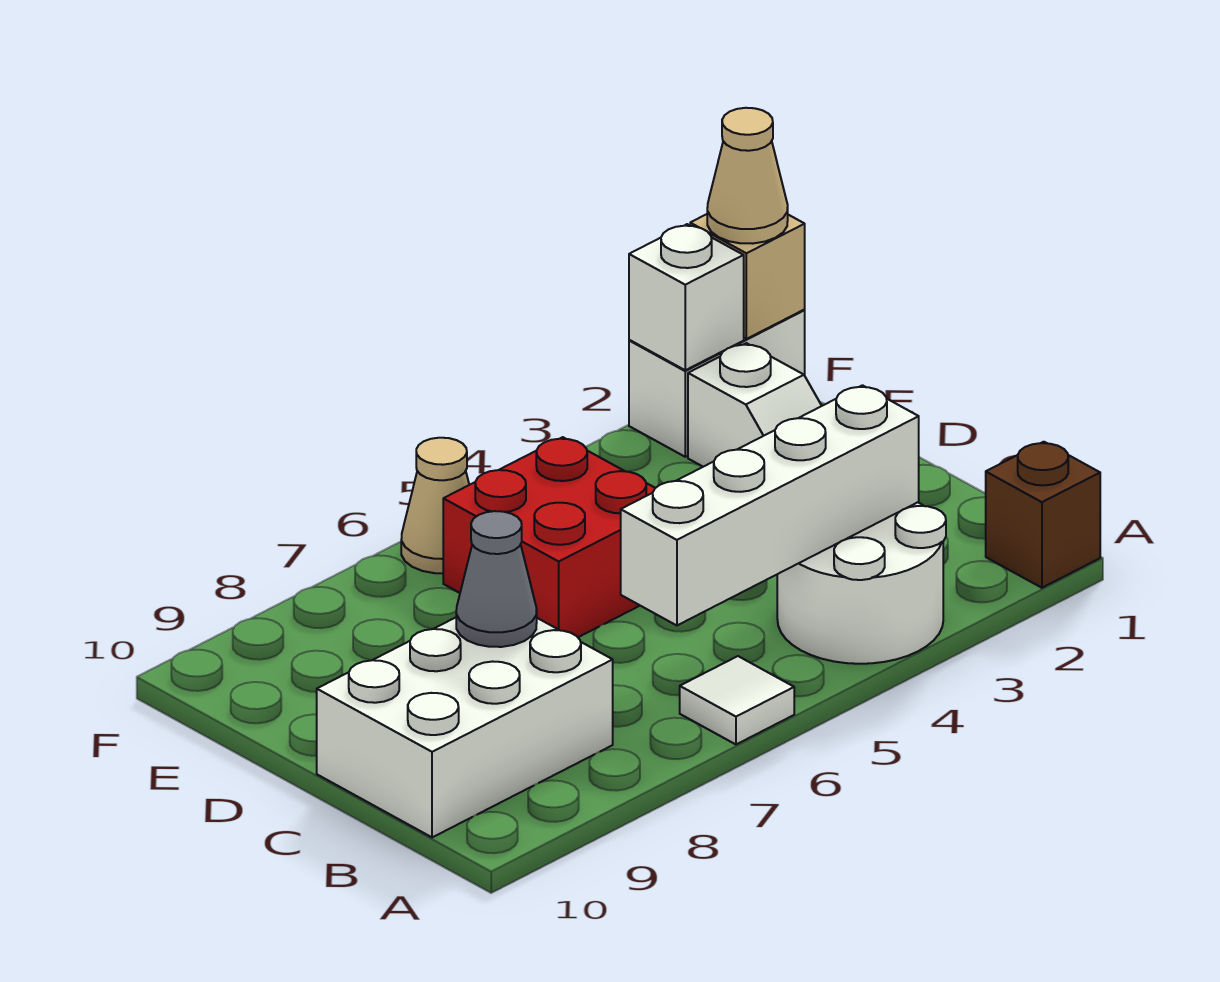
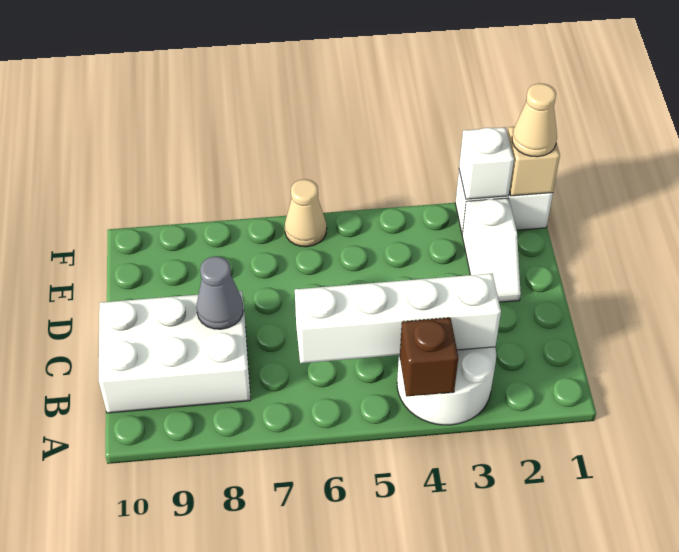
brown 1x1 brick [986,442,1100,588] -> brown 1x1 brick moved to [400,318,458,397]
white 1x1 tile [680,656,794,744] -> none
red 2x2 brick [443,437,655,637] -> none

